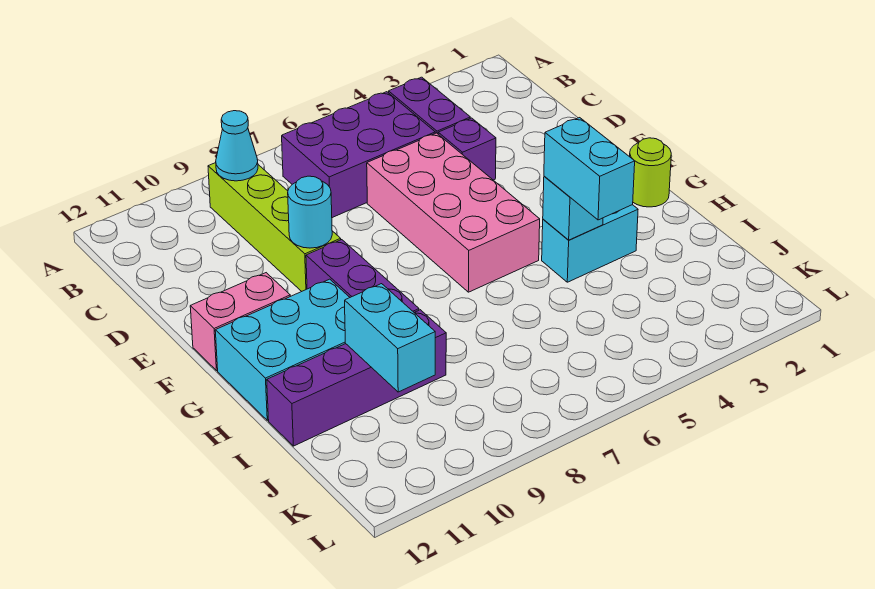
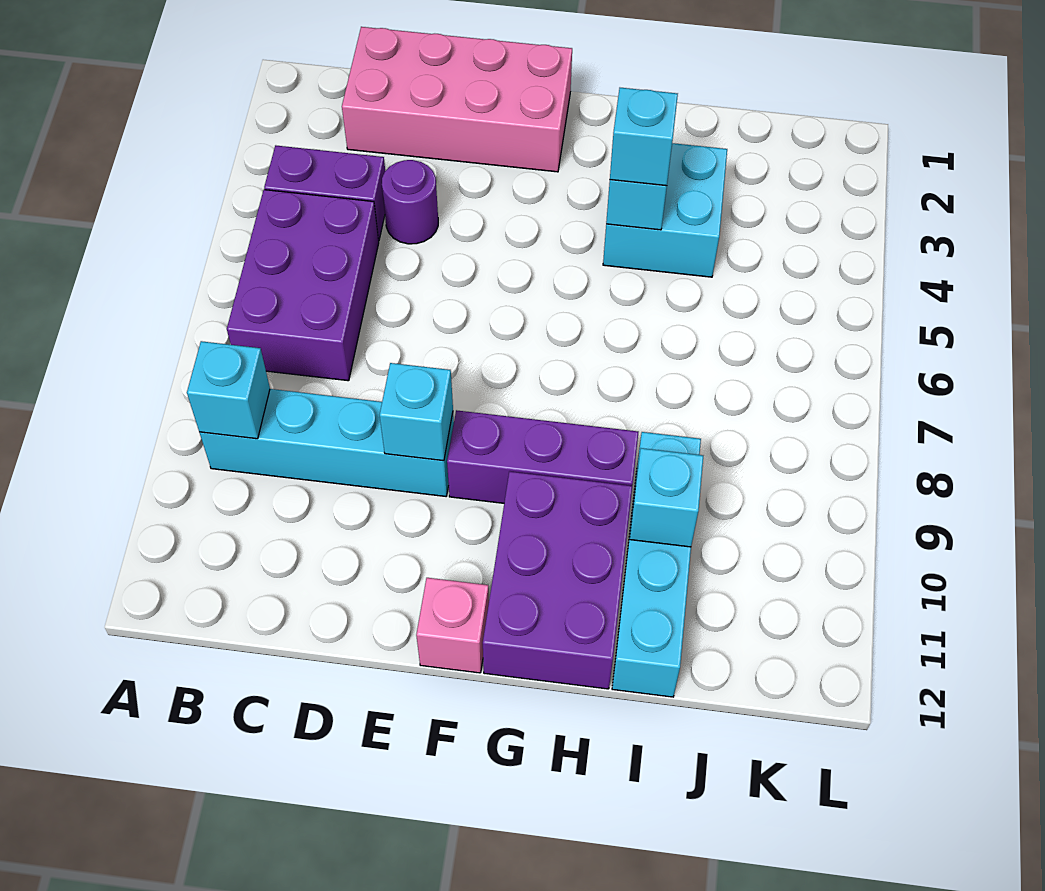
lime 1x4 brick [208,163,341,291] -> cyan 1x4 brick [200,389,454,496]
cyan 1x1 cone [216,111,258,181] -> cyan 1x1 brick [187,341,270,439]
purple 1x1 brick [438,118,496,180] -> purple 1x1 round brick [382,160,438,244]
pink 2x4 brick [367,133,540,292] -> pink 2x4 brick moved to [342,27,572,172]
cyan 1x1 round brick [288,176,332,248] -> cyan 1x1 brick [380,363,453,461]
pink 1x2 brick [190,273,290,370] -> pink 1x1 brick [416,578,489,673]
lime 1x1 round brick [630,138,671,207] -> none
cyan 2x3 brick [215,279,350,420] -> purple 2x3 brick [483,472,632,689]
cyan 1x2 brick [542,205,638,282] -> cyan 2x2 brick [603,143,727,277]
cyan 1x2 brick [544,118,635,220] -> cyan 1x1 brick [610,88,678,186]
purple 1x4 brick [267,310,446,446] -> cyan 1x4 brick [612,432,701,697]
cyan 1x2 brick [345,284,435,392] -> cyan 1x1 brick [630,448,703,547]

